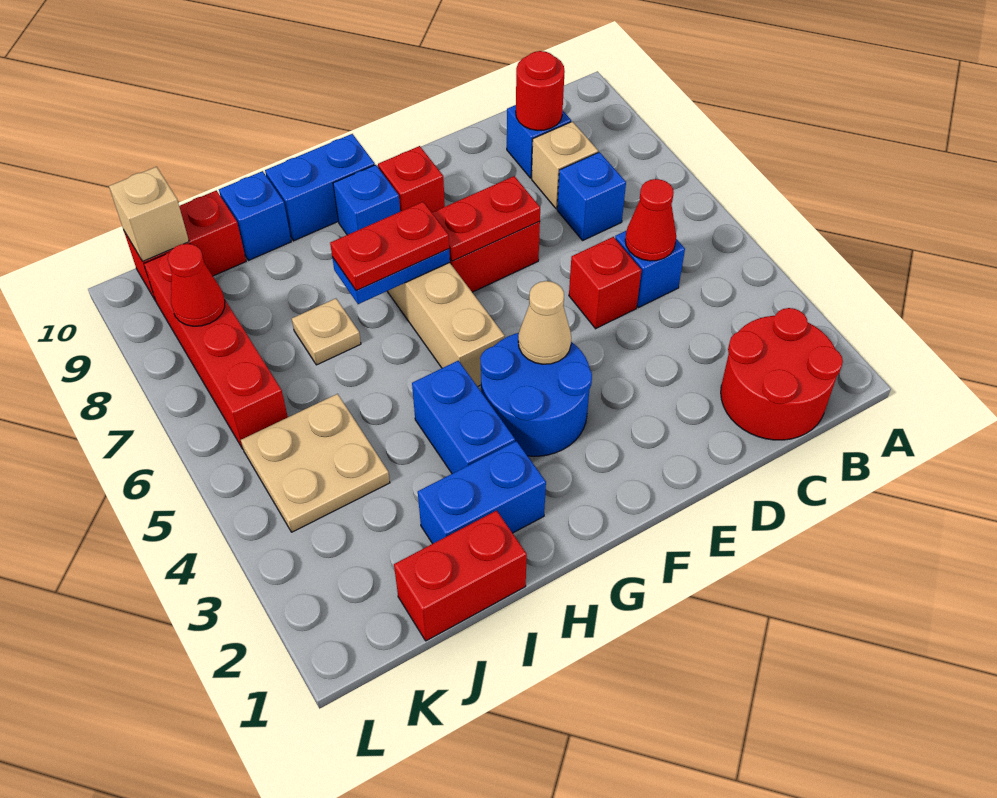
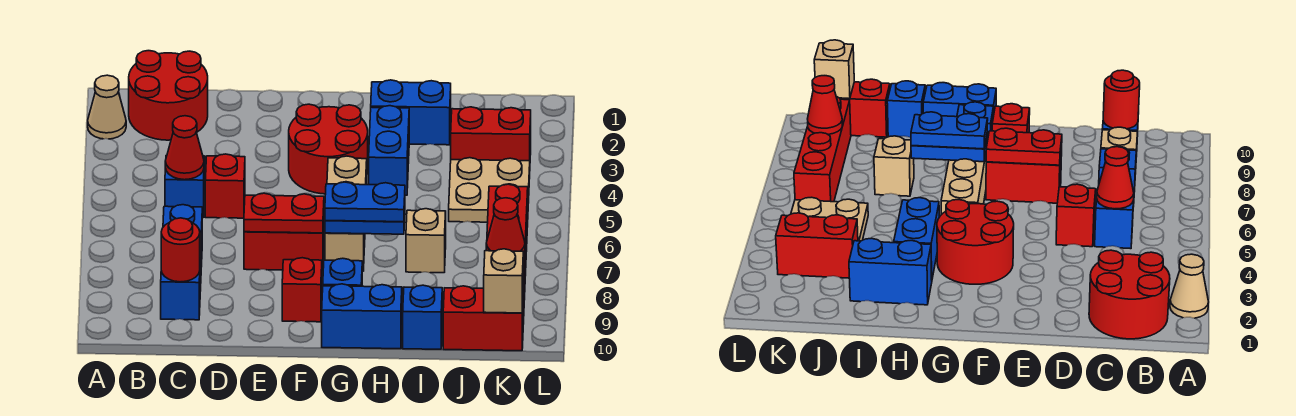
blue 2x2 round brick [480,333,592,456] -> red 2x2 round brick [289,104,368,194]
tan 1x1 cone [518,281,571,364] -> tan 1x1 cone moved to [88,75,126,139]
red 1x2 plate [330,202,449,291] -> blue 1x2 plate [325,182,405,222]
red 1x2 brick [394,510,527,641] -> red 1x2 brick moved to [451,107,531,161]
tan 1x1 plate [292,299,361,365] -> tan 1x1 brick [406,209,446,273]

